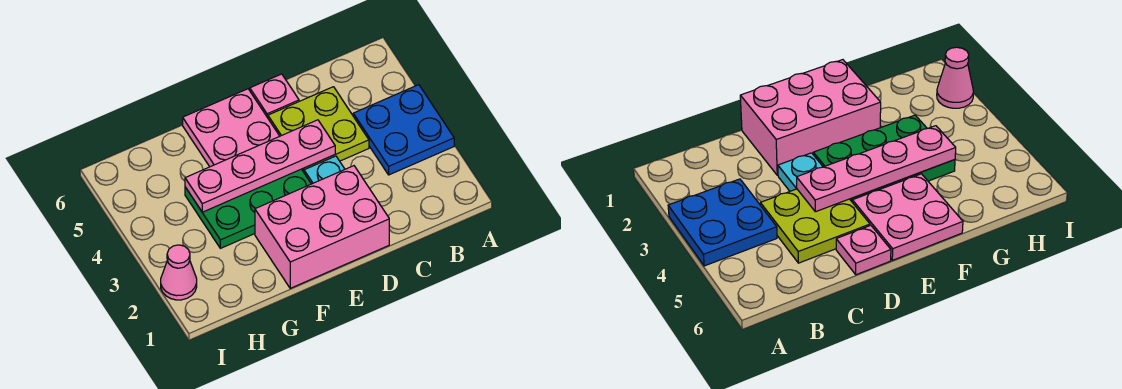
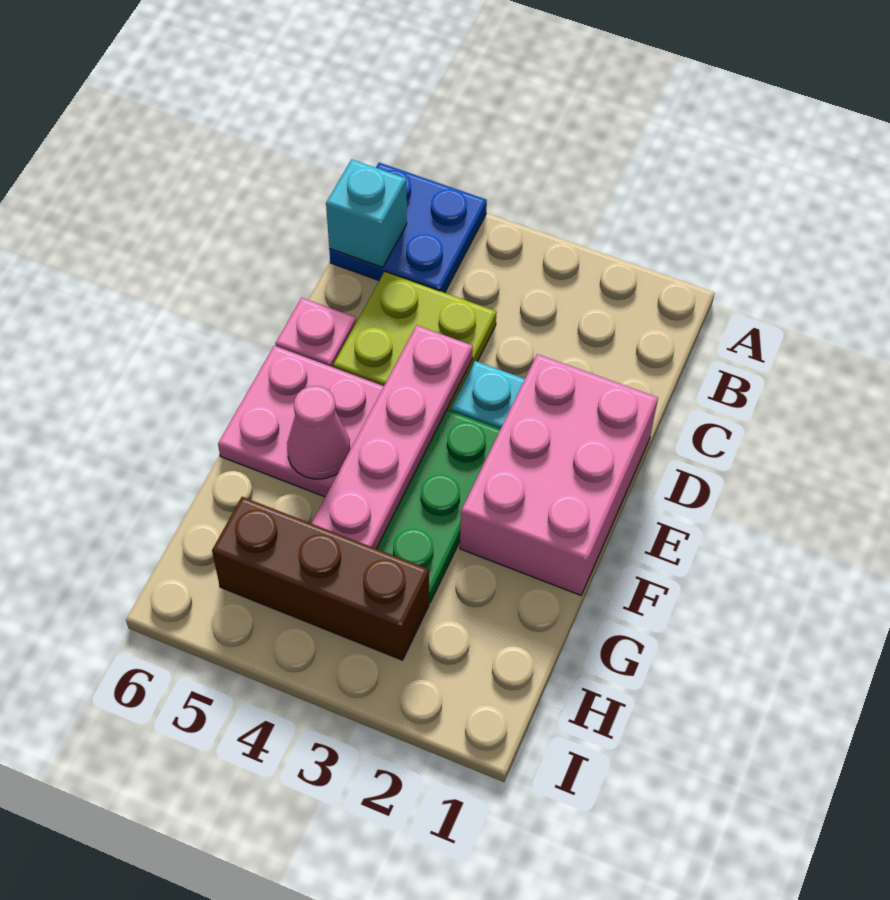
blue 2x2 plate [353,85,454,175] -> blue 2x2 plate moved to [329,163,487,293]
none -> cyan 1x1 brick [326,159,407,267]
none -> brown 1x3 brick [212,497,429,660]
pink 1x1 cone [161,245,197,300] -> pink 1x1 cone moved to [287,386,350,479]

